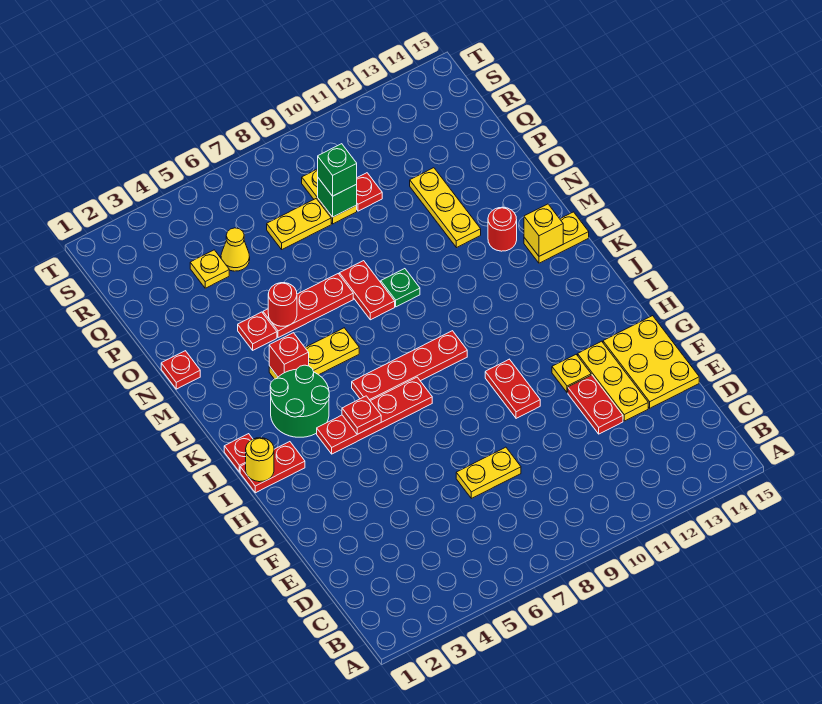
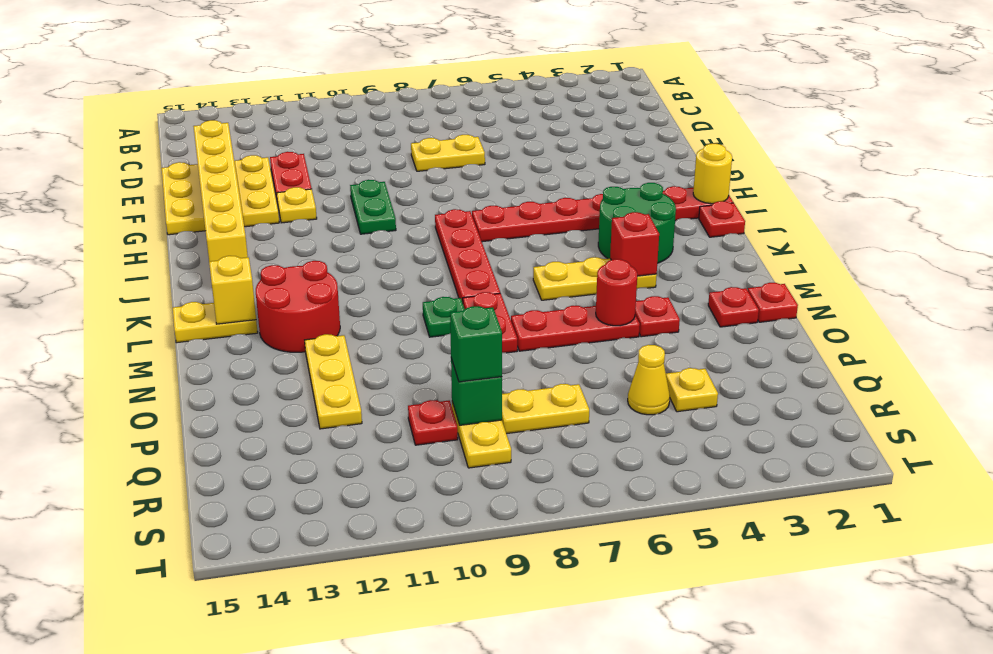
none -> yellow 1x6 brick [193,120,248,261]
red 1x2 plate [485,359,540,418] -> green 1x2 plate [350,180,396,234]
red 1x1 plate [342,396,381,434] -> red 1x1 plate moved to [708,287,759,327]
red 1x4 plate [352,331,467,401] -> red 1x4 plate turned to [435,209,500,302]
red 1x1 round brick [488,207,517,251] -> red 2x2 round brick [256,261,340,352]

